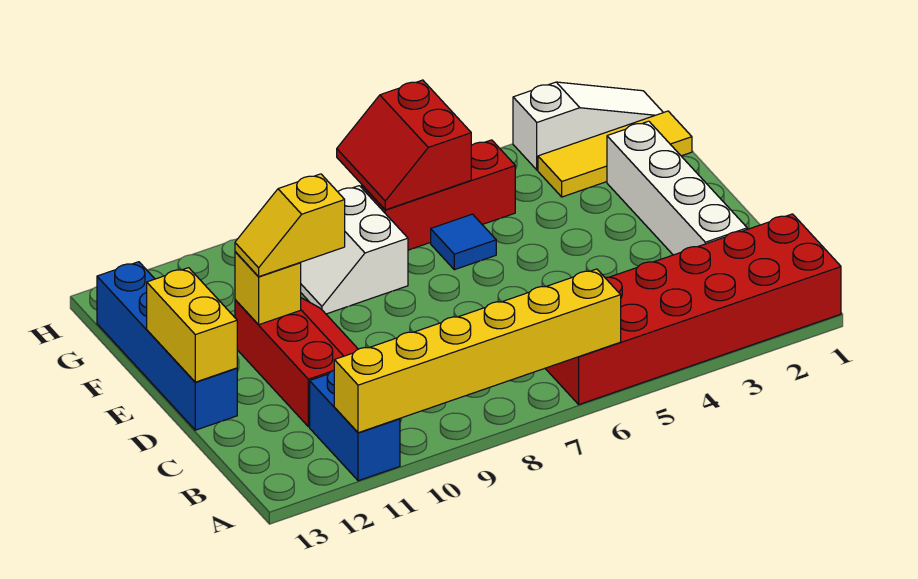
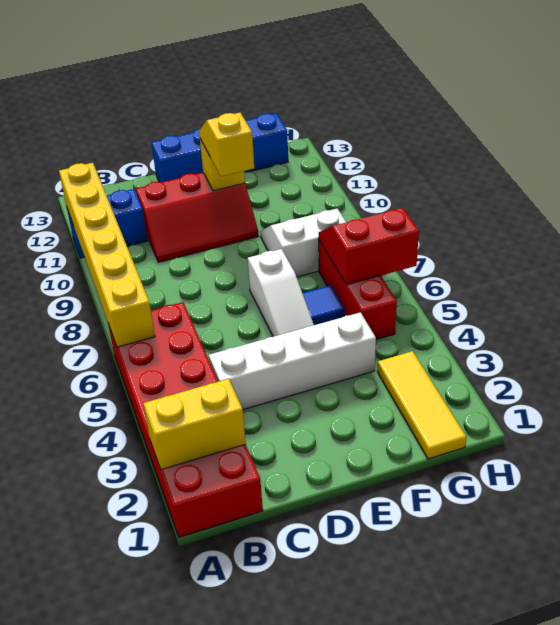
white 1x4 brick [607,121,747,255] -> white 1x4 brick moved to [209,312,376,410]
yellow 1x2 brick [147,268,237,382] -> yellow 1x2 brick moved to [143,379,246,470]
white 1x3 slope [513,82,663,170] -> white 1x3 slope moved to [248,249,314,337]

